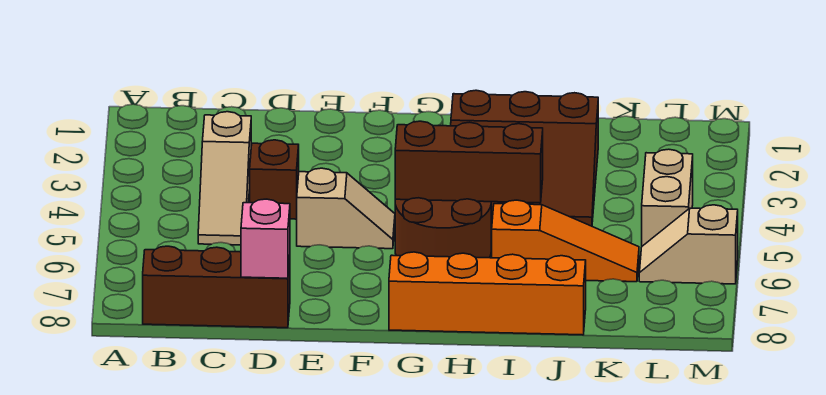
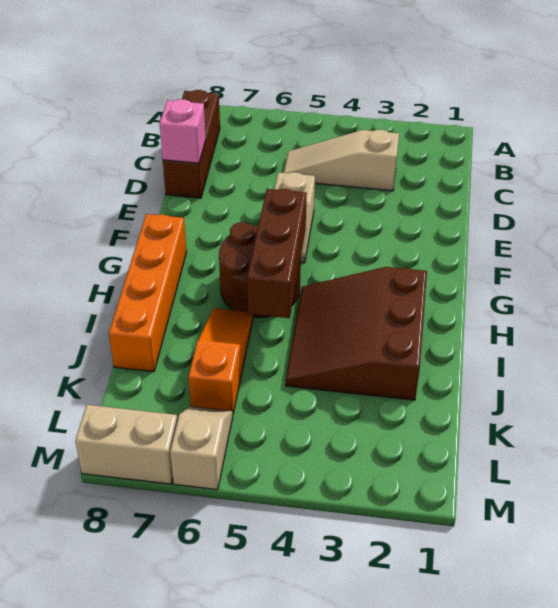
brown 1x1 brick [250,140,299,219] -> none
orange 1x3 slope [492,200,639,282] -> orange 1x3 slope turned to [188,308,253,413]
tan 1x2 brick [642,149,693,246] -> tan 1x2 brick moved to [75,405,177,484]

